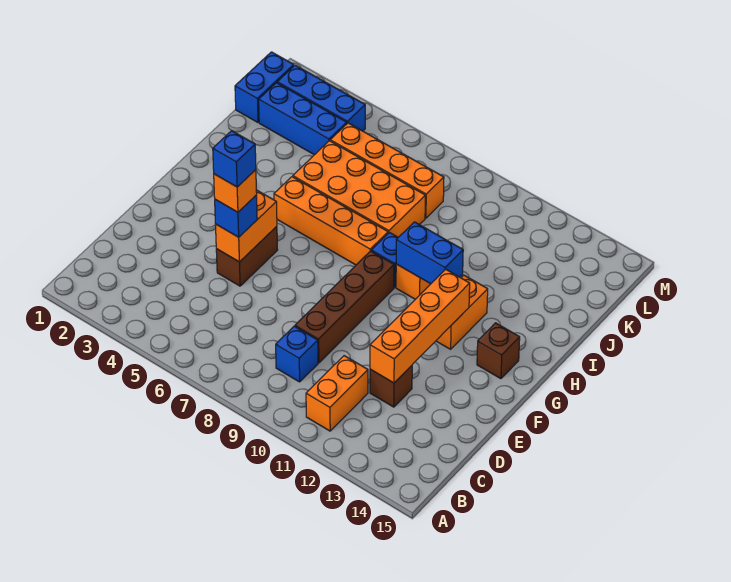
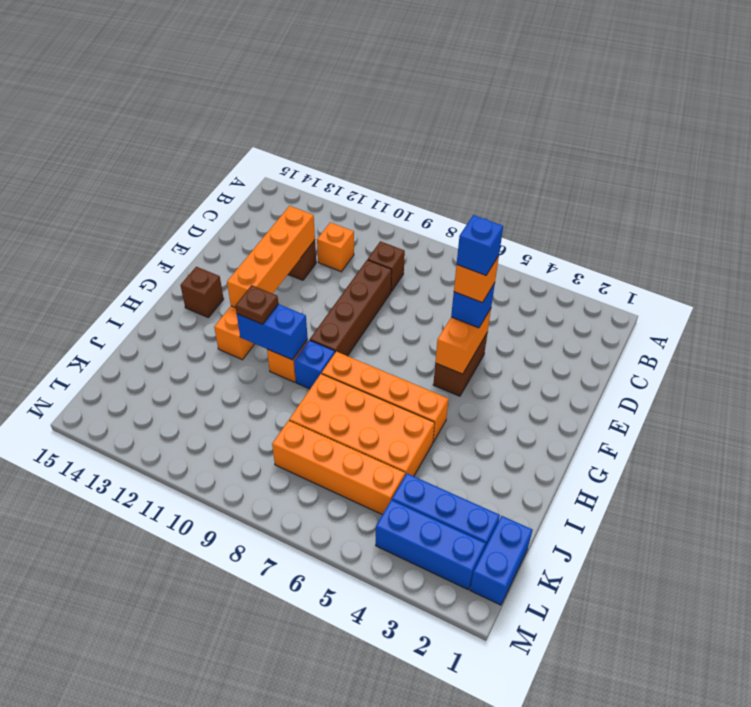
orange 1x2 brick [306,356,368,431] -> orange 1x1 brick [317,222,354,272]
blue 1x1 brick [276,326,318,382] -> brown 1x1 brick [368,241,405,291]
none -> brown 1x1 plate [235,285,278,324]

